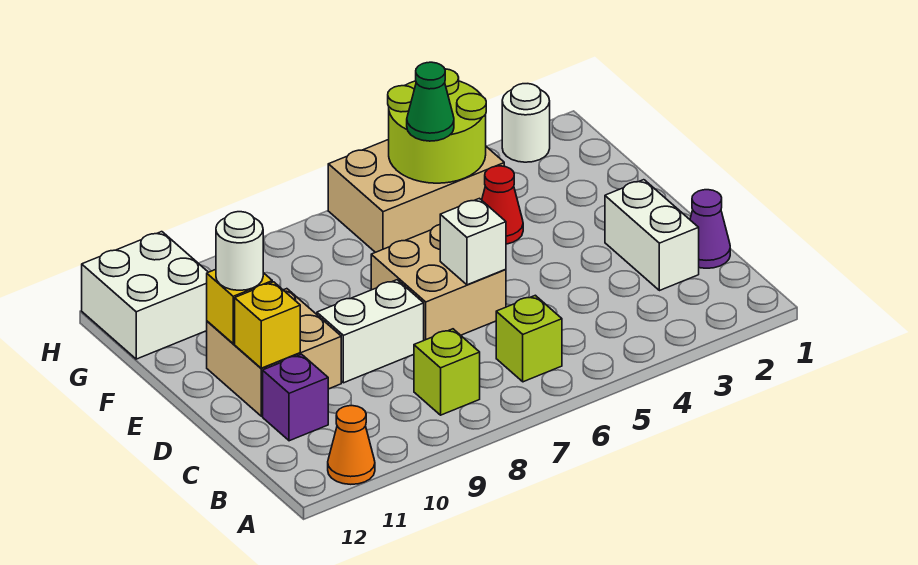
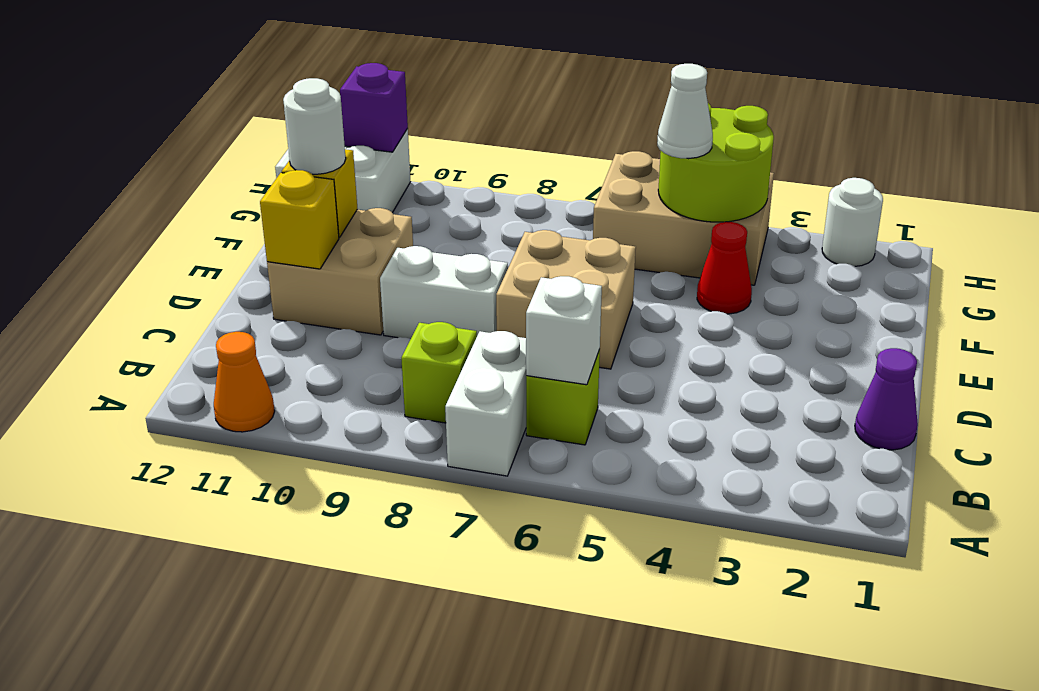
white 1x2 brick [605,180,699,291] -> white 1x2 brick moved to [445,331,526,476]
purple 1x1 brick [263,354,328,441] -> purple 1x1 brick moved to [340,63,408,152]
white 1x1 brick [440,198,506,285] -> white 1x1 brick moved to [526,276,602,385]
green 1x1 cone [407,62,454,141] -> white 1x1 cone [657,64,713,159]

